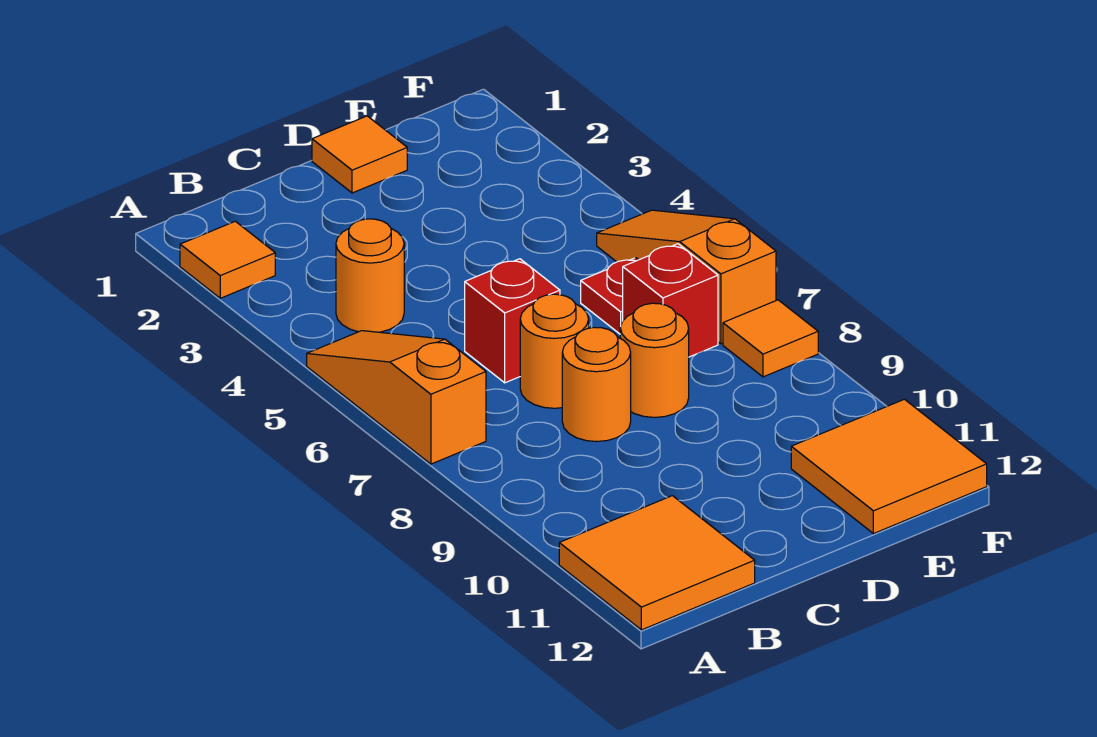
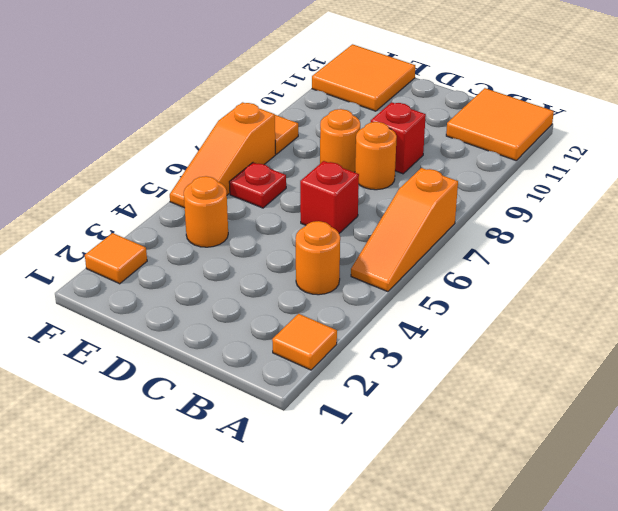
orange 1x1 round brick [520,294,589,408] -> orange 1x1 round brick moved to [184,176,228,247]
orange 1x1 tile [312,116,407,193] -> orange 1x1 tile moved to [85,233,147,284]
red 1x1 brick [623,244,718,357] -> red 1x1 brick moved to [371,102,426,174]

